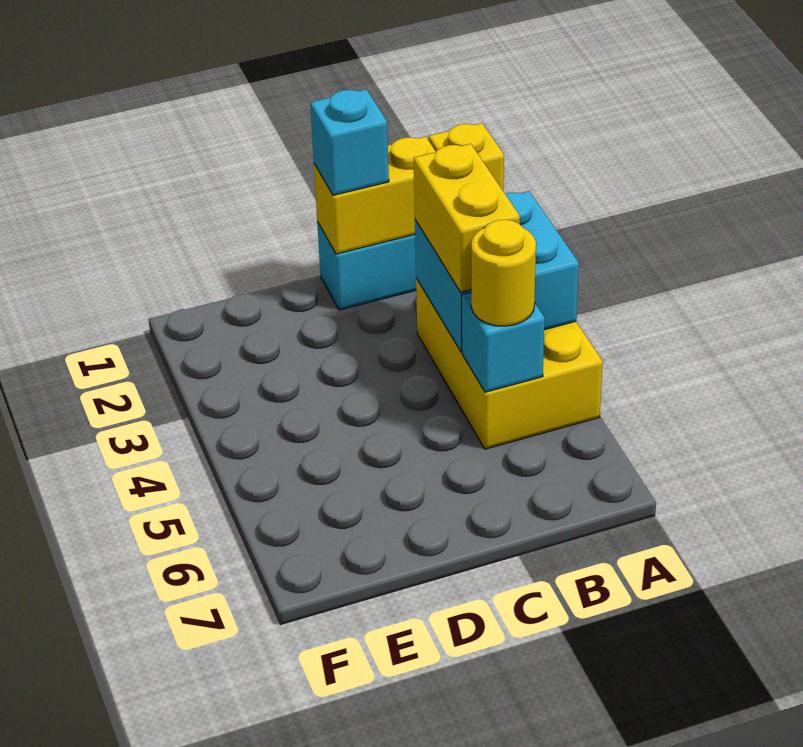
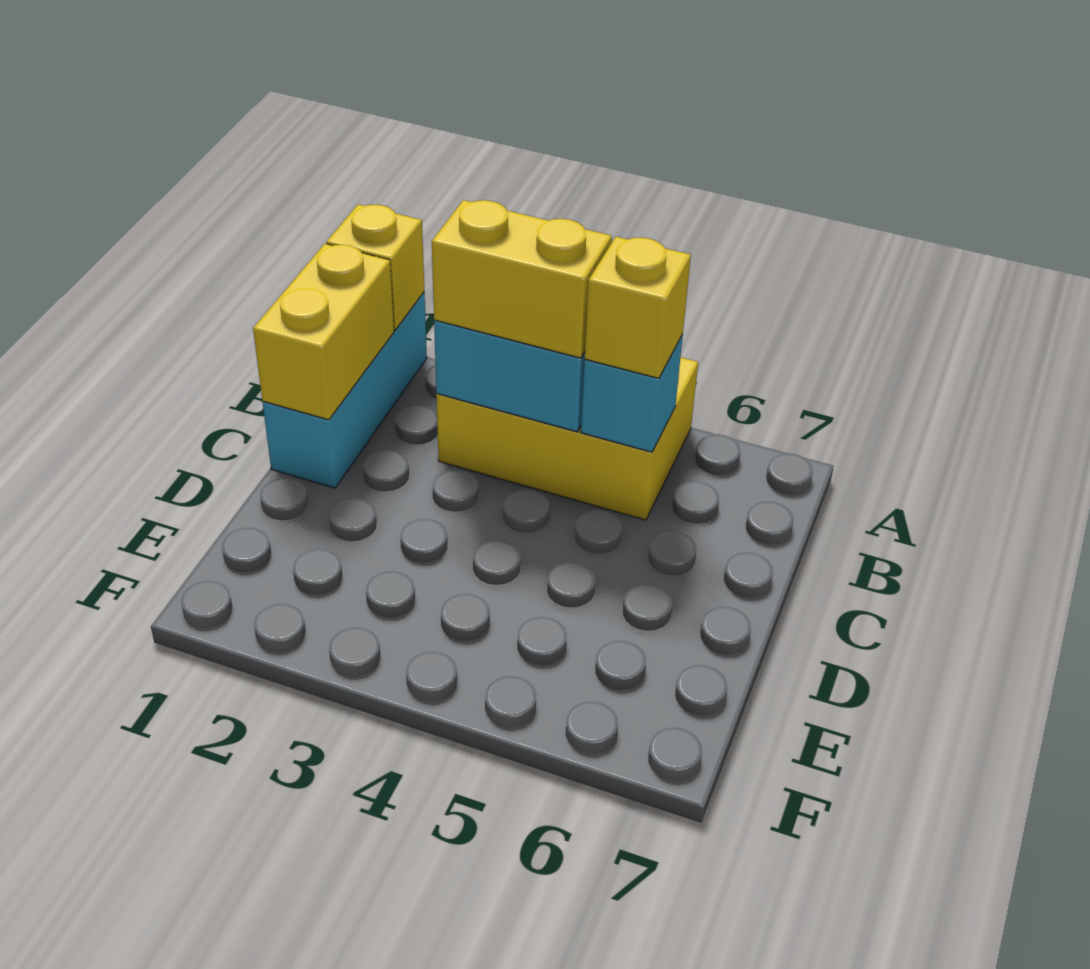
yellow 1x1 round brick [471,220,536,326] -> yellow 1x1 brick [585,237,691,378]
cyan 1x1 brick [310,89,389,195] -> none

